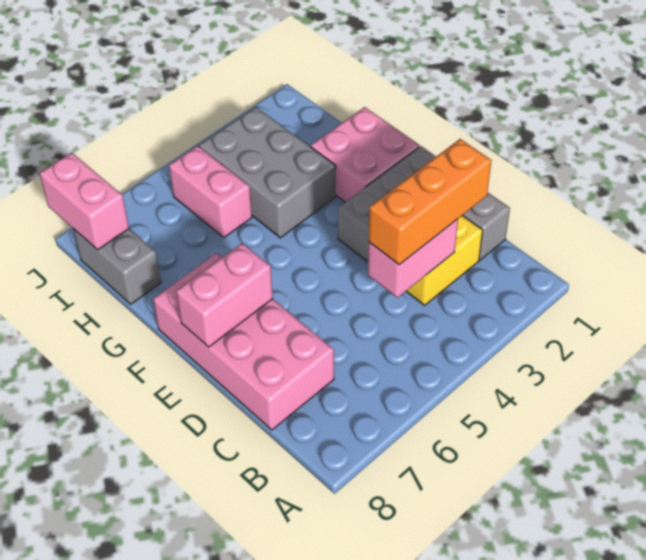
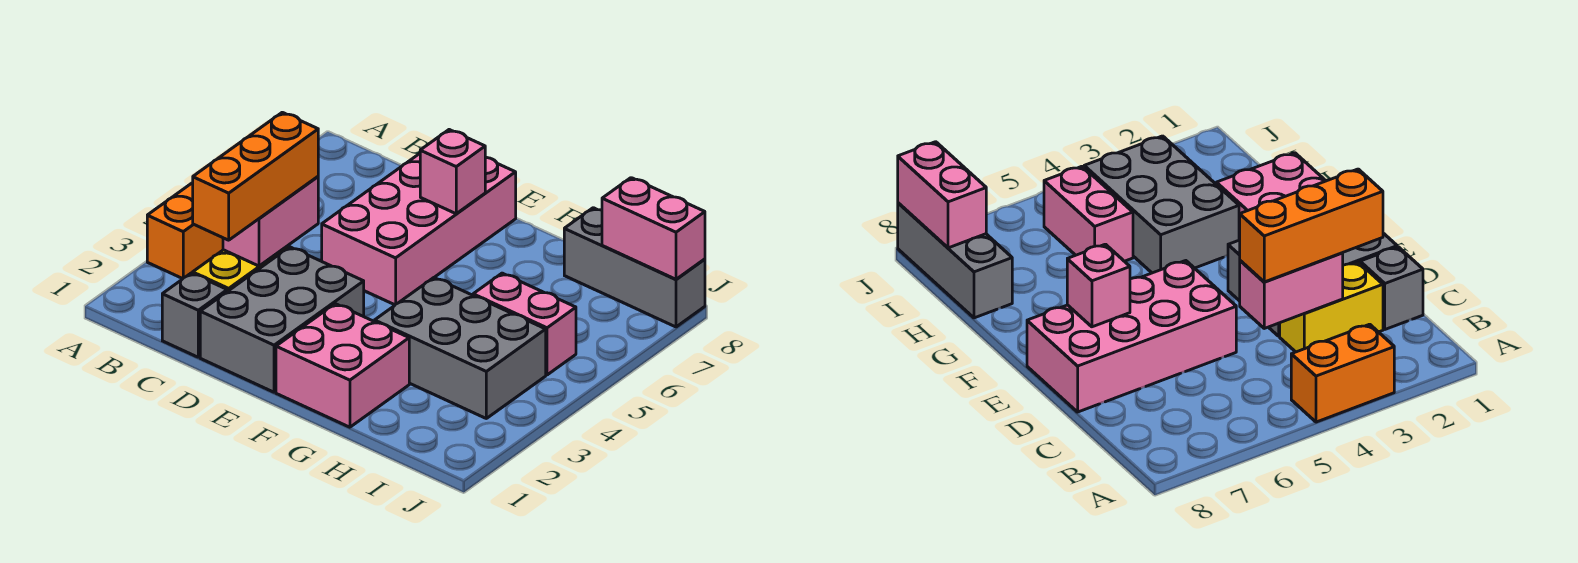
none -> orange 1x2 brick [147,183,223,279]
pink 2x4 brick [153,253,334,430] -> pink 2x4 brick turned to [322,154,516,305]
pink 1x2 brick [176,243,273,347] -> pink 1x1 brick [420,130,485,214]
grey 1x2 brick [74,229,161,304] -> grey 1x3 brick [564,208,705,327]

